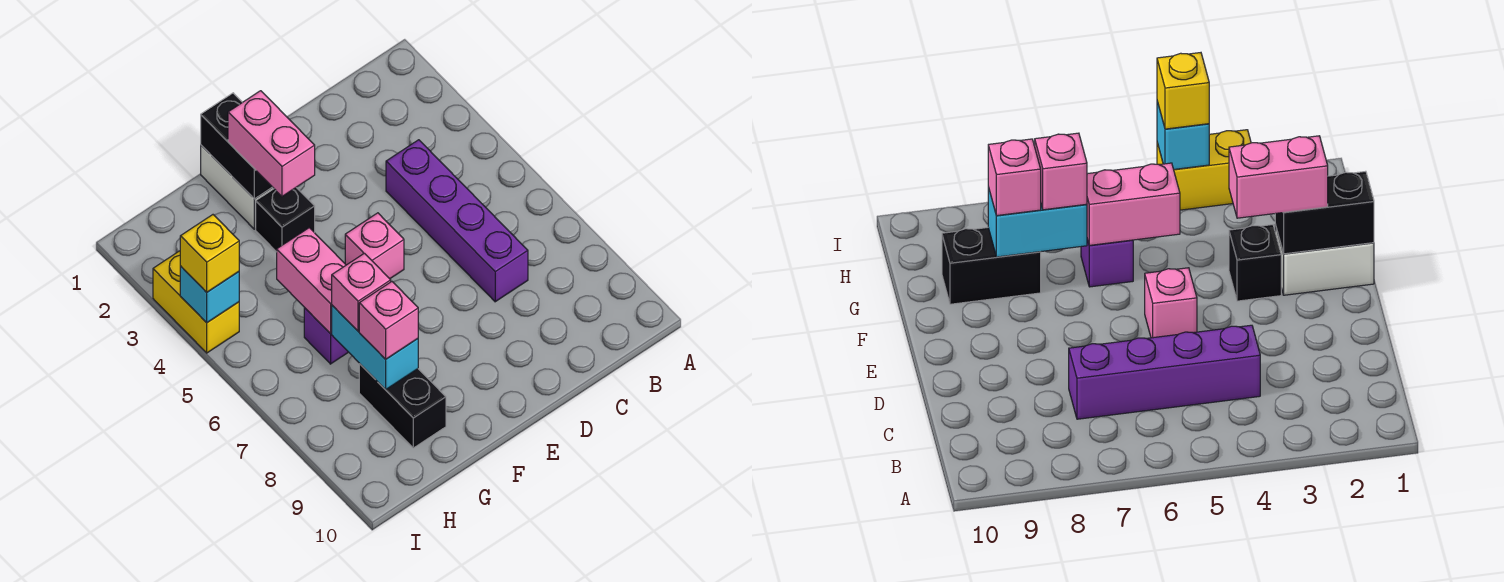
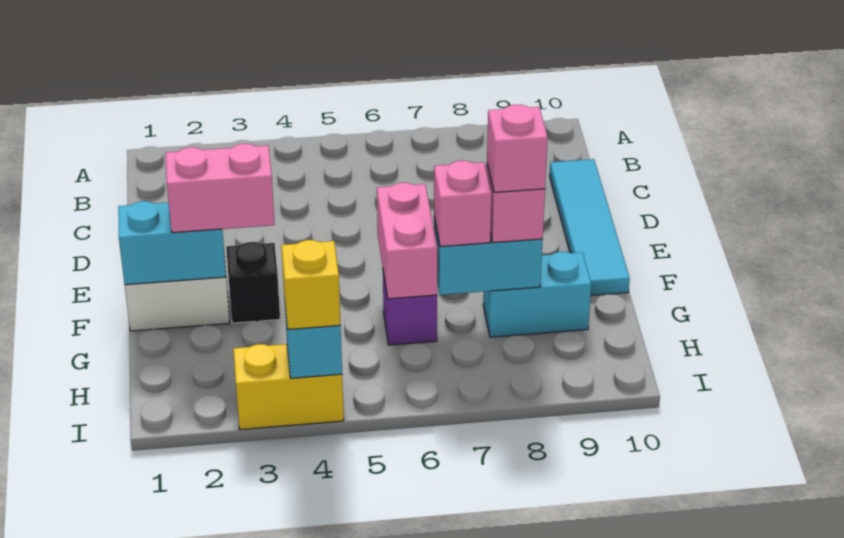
purple 1x4 brick [386,140,528,302] -> none
none -> cyan 1x4 tile [550,159,630,296]
pink 1x1 brick [345,213,404,279] -> pink 1x1 brick moved to [487,105,548,193]
black 1x2 brick [201,93,272,199] -> cyan 1x2 brick [118,201,226,285]
pink 1x2 brick [277,228,346,334] -> pink 1x2 brick turned to [377,183,437,299]
black 1x2 brick [359,364,446,448] -> cyan 1x2 brick [483,252,591,337]

